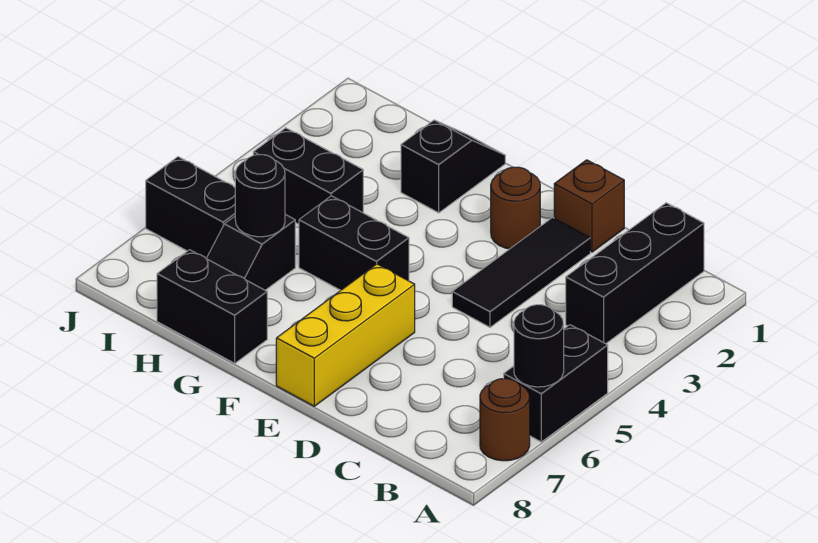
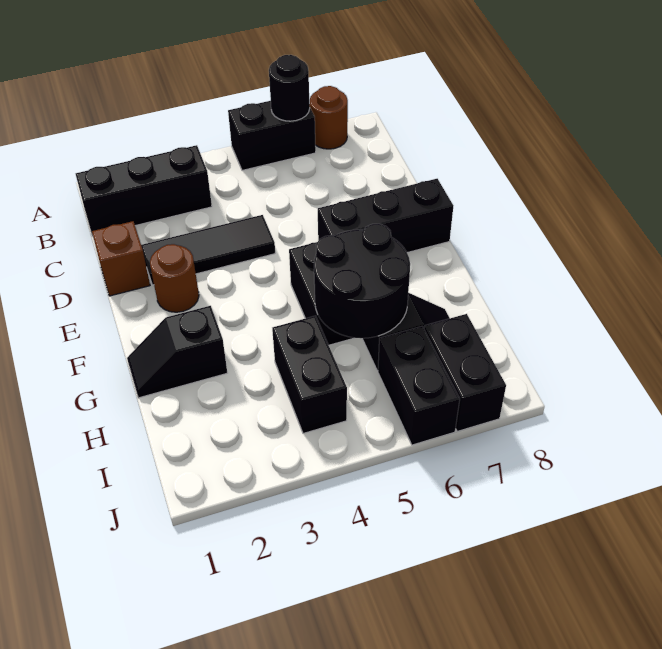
yellow 1x3 brick [276,264,415,406] -> black 1x3 brick [318,179,453,253]
black 1x2 brick [157,250,267,363] -> black 1x2 brick moved to [424,314,506,432]
black 1x1 round brick [235,155,285,237] -> black 2x2 round brick [314,224,410,338]

